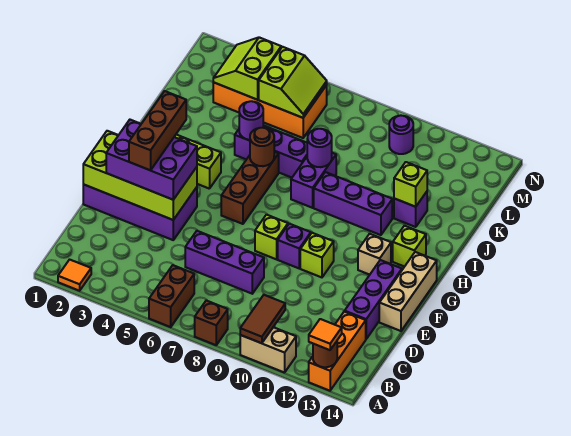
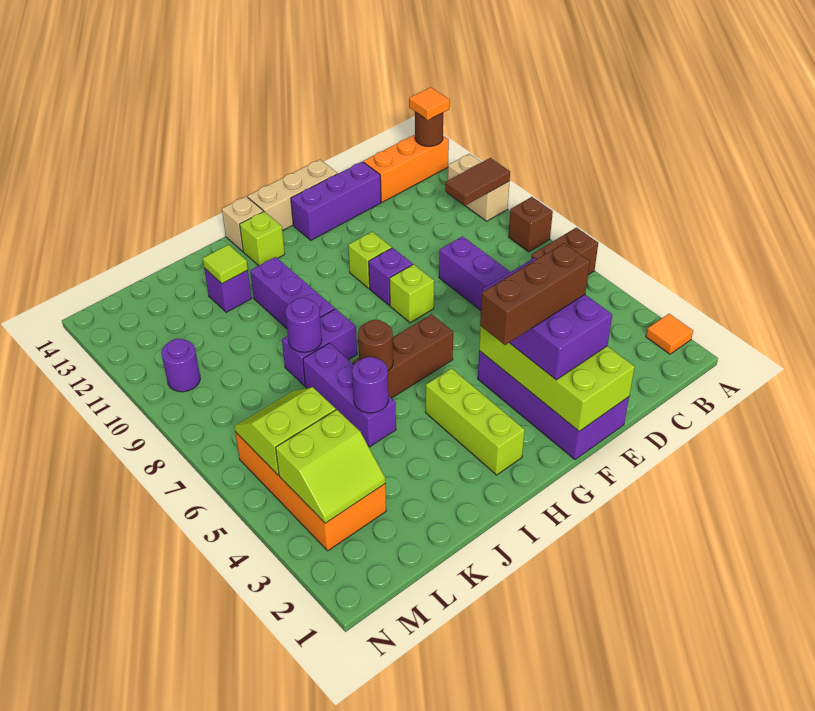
tan 1x1 brick [358,234,391,275] -> tan 1x1 brick moved to [222,197,263,251]
lime 1x1 brick [394,162,427,207] -> lime 1x1 tile [203,245,248,284]

